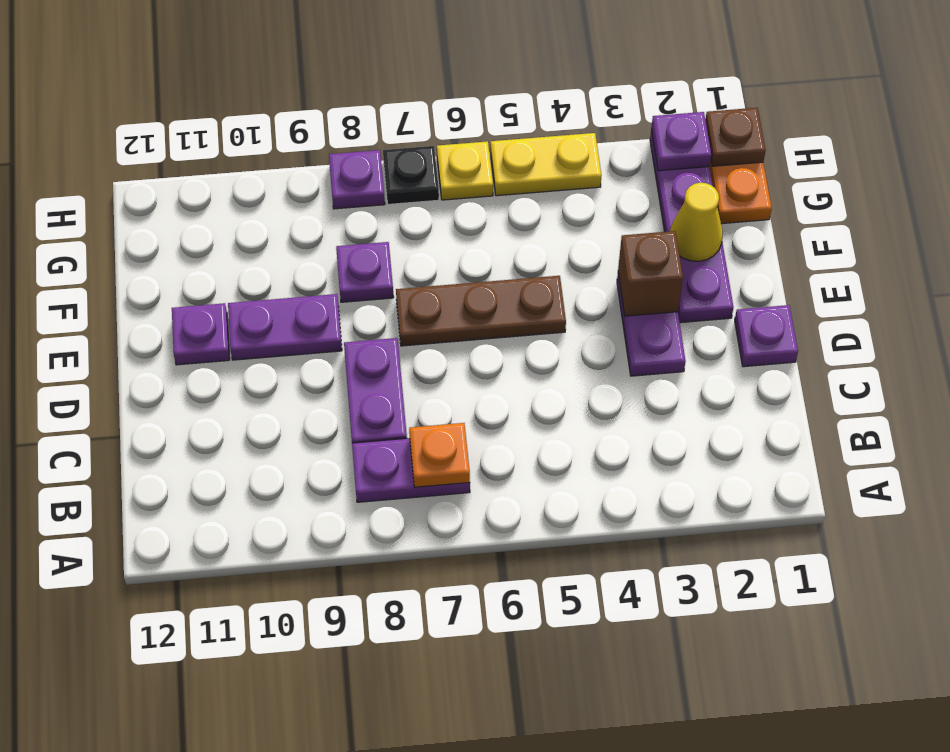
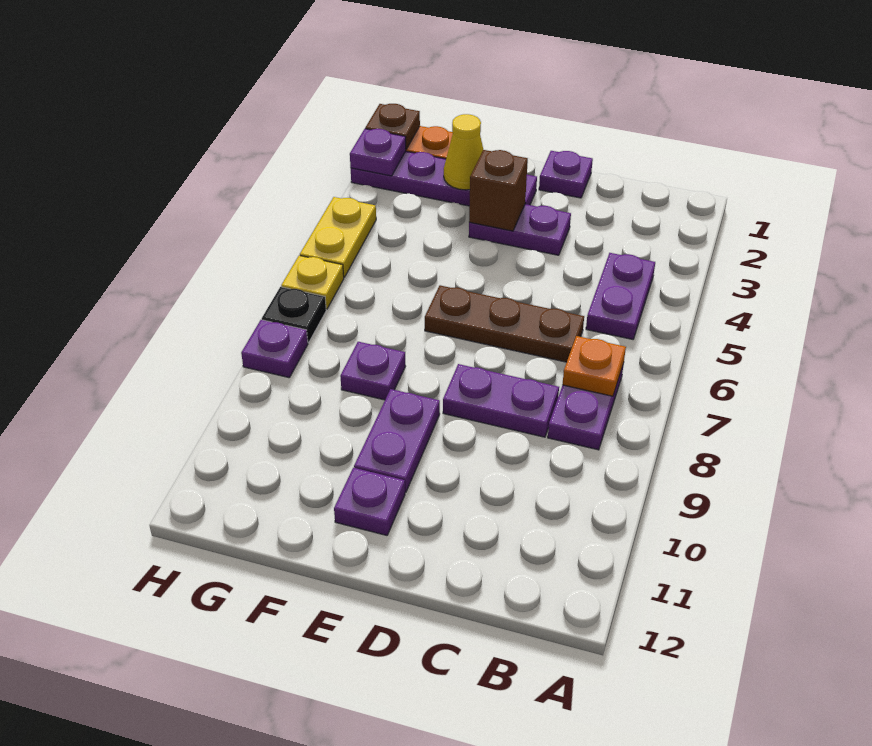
none -> purple 1x2 plate [586,253,655,339]
brown 1x3 plate [396,276,566,346] -> brown 1x3 plate turned to [425,285,584,362]

